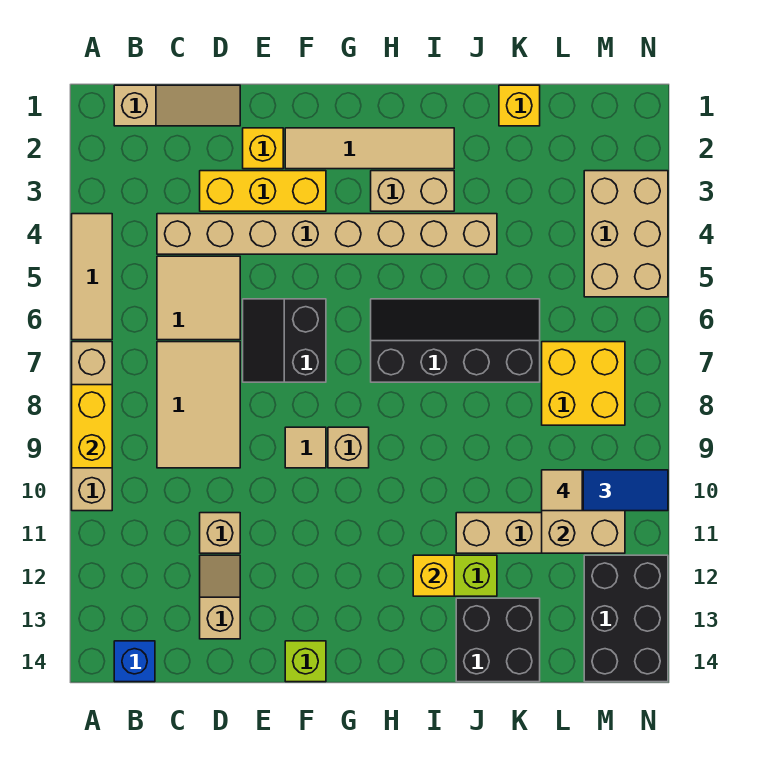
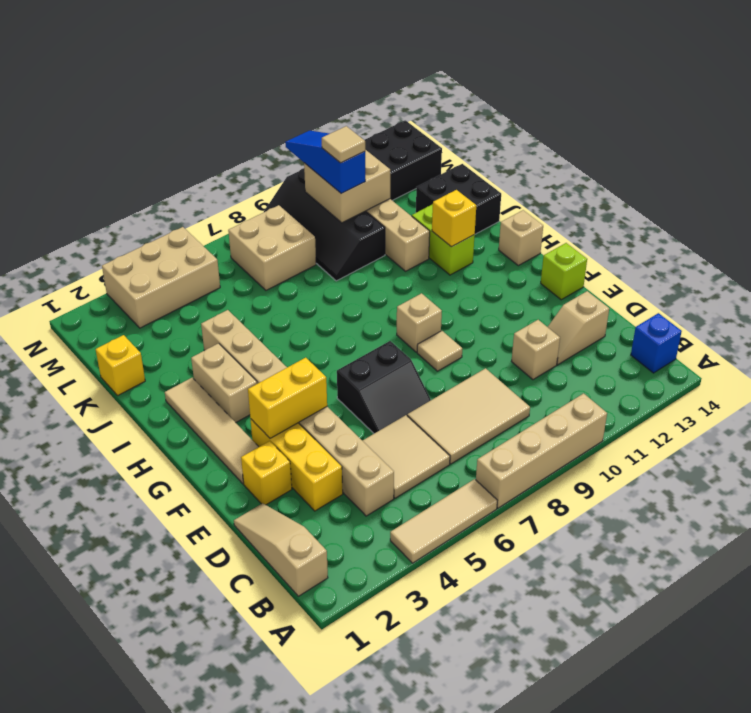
yellow 1x2 brick [72,385,112,468] -> yellow 1x2 brick moved to [248,358,327,438]
black 2x4 slope [371,299,540,382] -> black 2x4 slope moved to [264,168,385,281]
none -> tan 1x1 brick [499,210,543,266]
yellow 2x2 brick [542,342,625,425] -> tan 2x2 brick [228,205,316,290]

